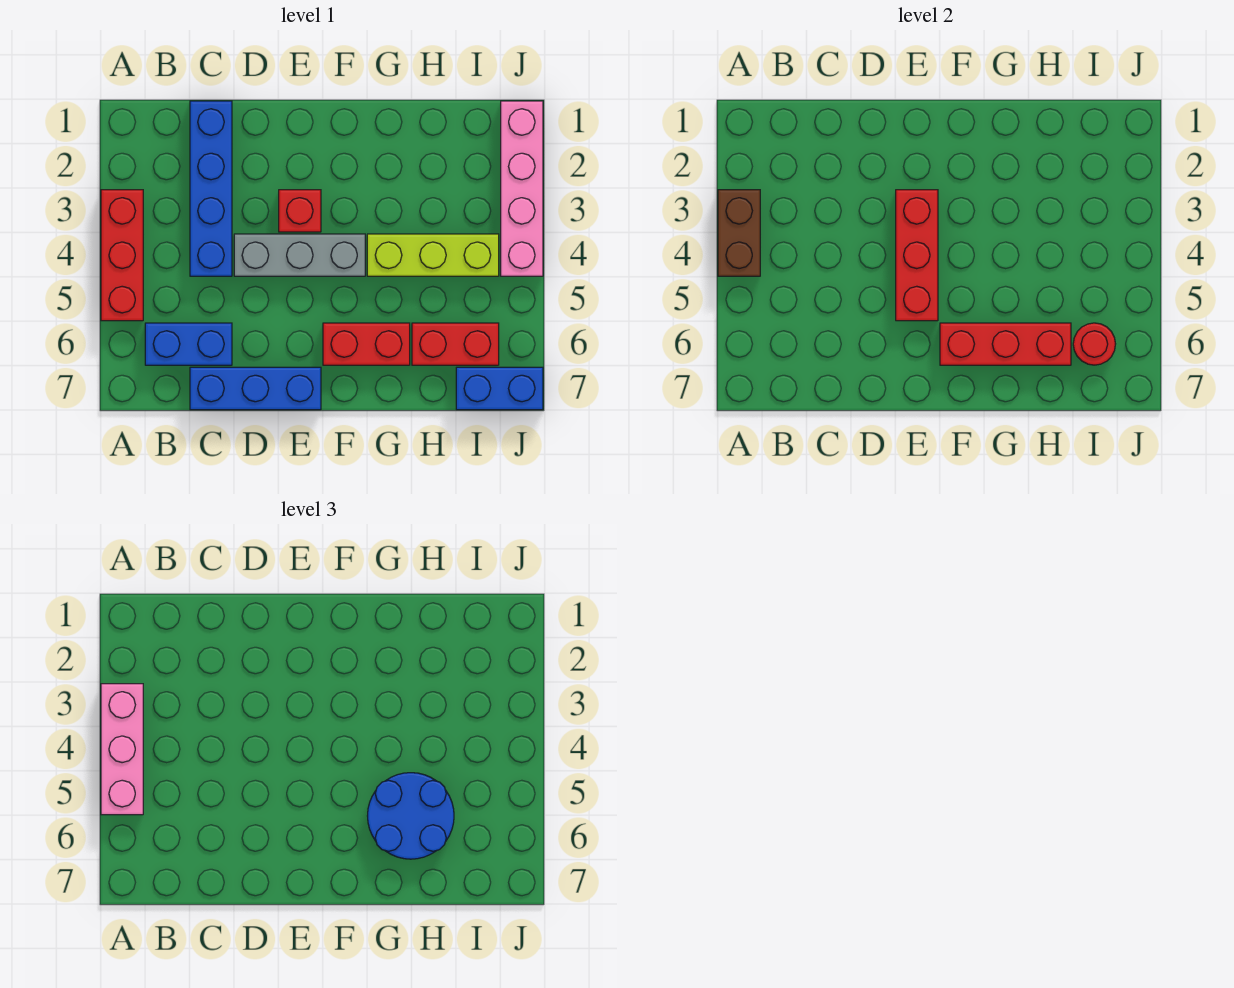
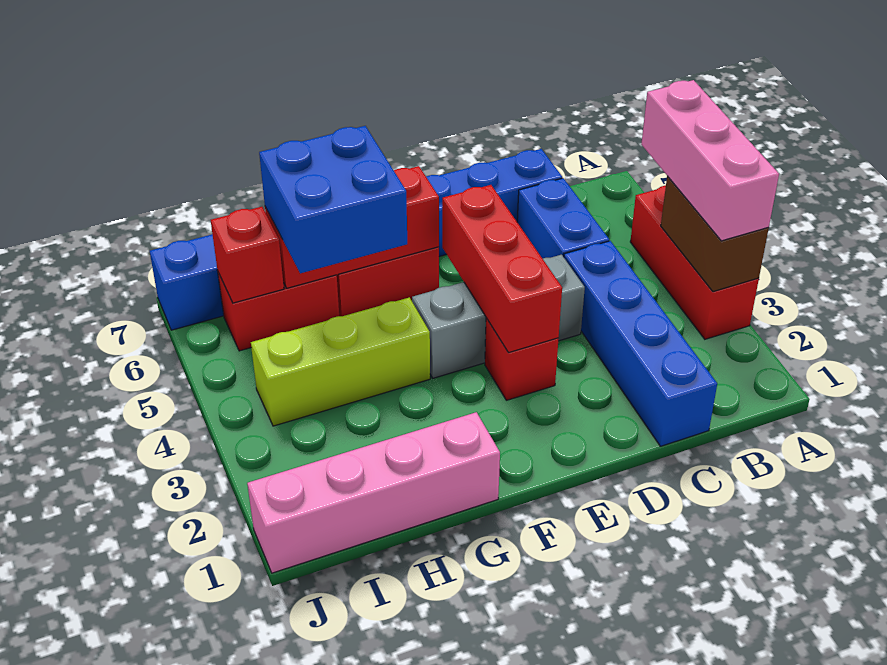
blue 1x2 brick [145,323,232,365] -> blue 1x2 brick turned to [517,178,609,259]
blue 2x2 round brick [368,773,454,859] -> blue 2x2 brick [259,126,407,273]
red 1x1 round brick [1073,323,1115,365] -> red 1x1 brick [211,207,284,303]
pink 1x4 brick [501,101,543,276] -> pink 1x4 brick turned to [247,412,500,573]

